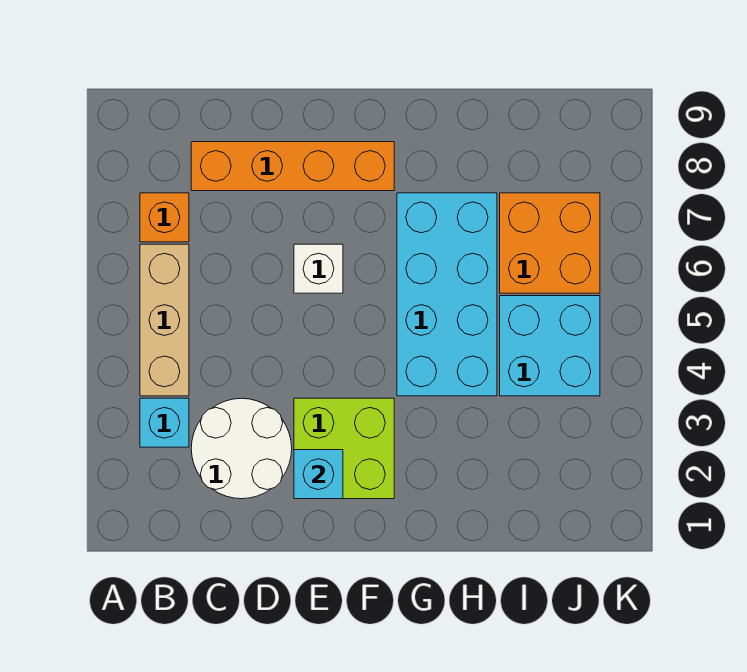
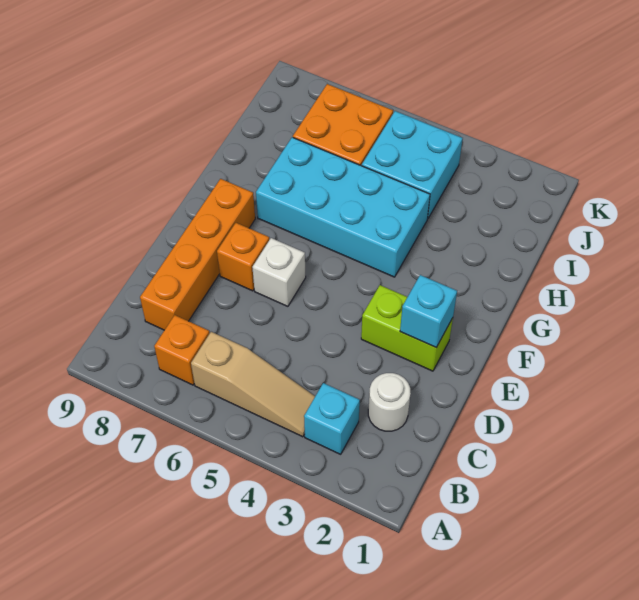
tan 1x3 brick [140,244,189,396] -> tan 1x3 slope [191,332,315,437]
white 2x2 round brick [191,398,292,499] -> white 1x1 round brick [368,373,411,431]
lime 2x2 brick [294,398,394,499] -> lime 1x2 brick [361,285,453,371]
none -> orange 1x1 brick [217,223,269,291]

